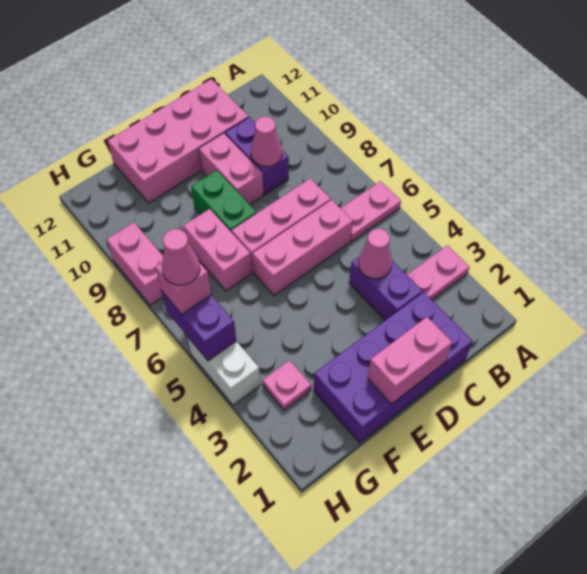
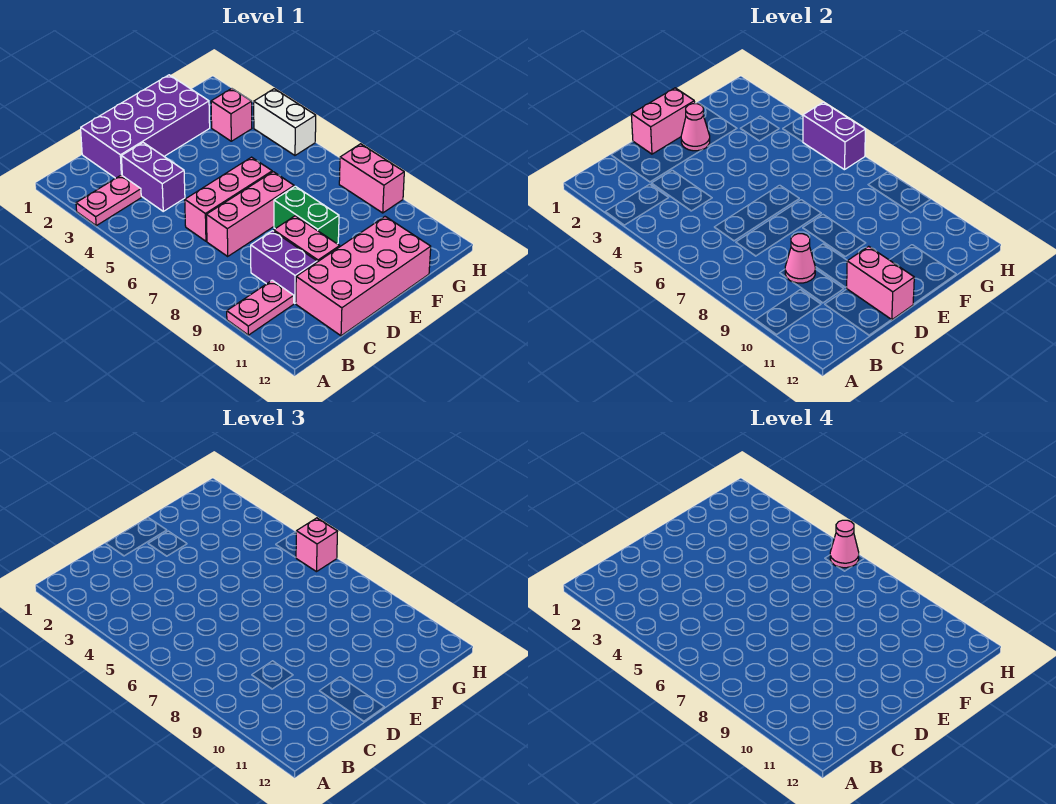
pink 1x2 plate [341,181,401,241] -> pink 1x2 plate moved to [227,280,294,335]
pink 1x1 cone [358,229,392,279] -> pink 1x1 cone moved to [681,104,710,151]
pink 1x2 brick [183,209,252,291] -> pink 1x2 brick moved to [847,246,914,320]
pink 1x1 plate [262,361,311,410] -> pink 1x1 brick [211,89,252,141]

